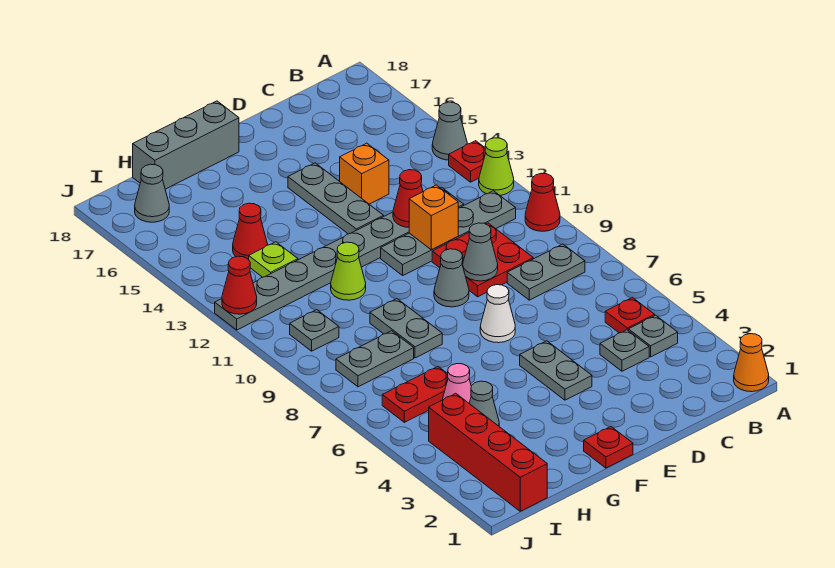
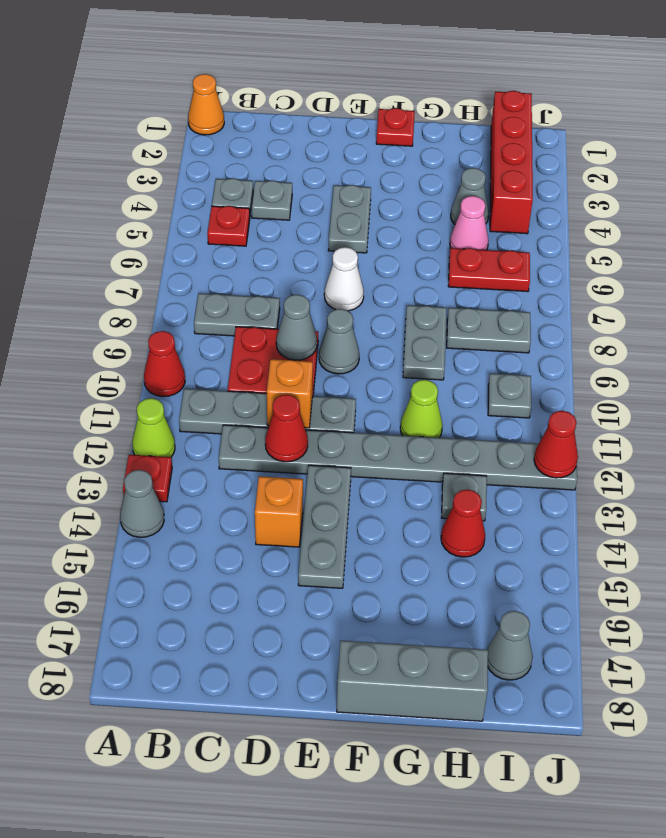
lime 1x1 plate [249,242,298,277] -> grey 1x1 plate [442,473,487,521]

